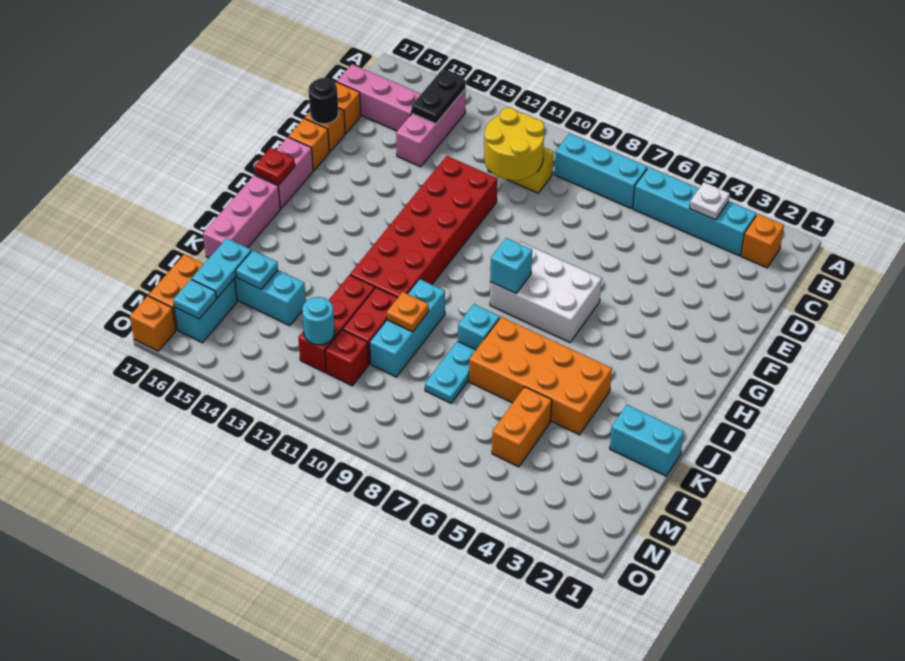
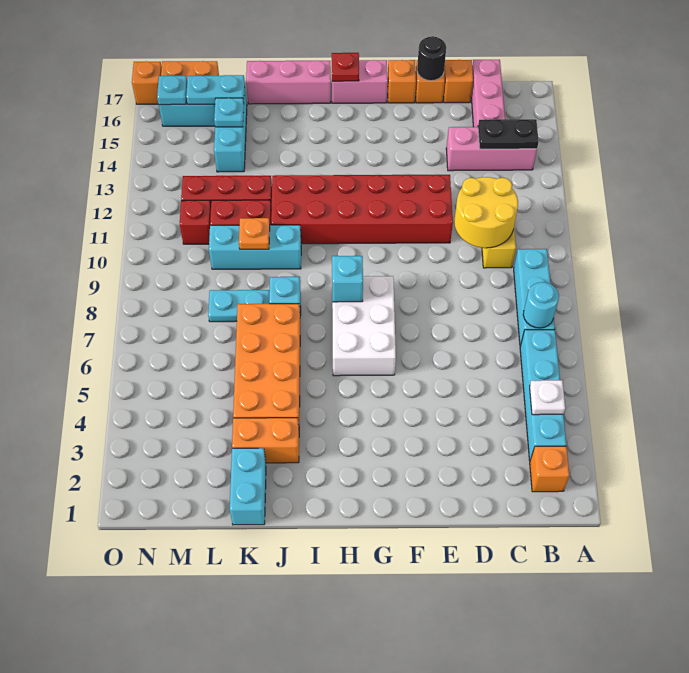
orange 1x2 brick [492,387,552,467] -> orange 1x2 brick moved to [232,418,299,463]
cyan 1x1 round brick [302,297,335,345] -> cyan 1x1 round brick moved to [523,282,559,328]

